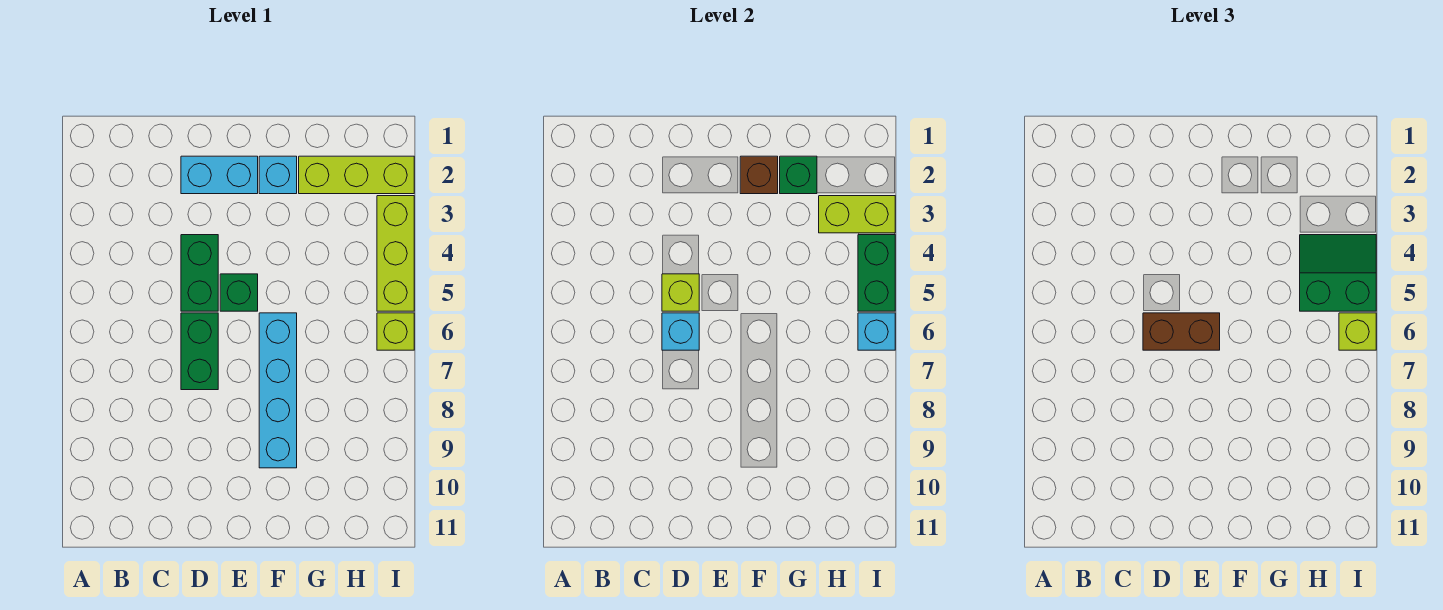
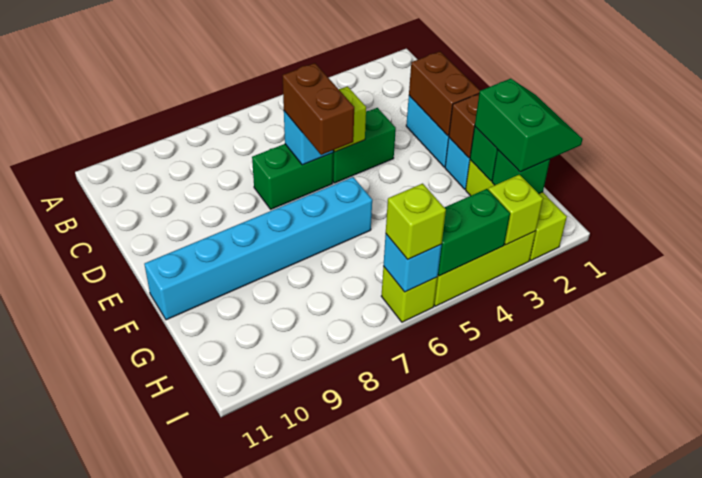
none -> brown 1x2 brick [409,51,480,136]
green 1x1 brick [220,274,258,311] -> green 1x1 brick moved to [492,150,550,194]
cyan 1x4 brick [259,313,297,468] -> cyan 1x6 brick [144,177,372,320]
lime 1x2 brick [819,196,895,233] -> lime 1x1 brick [488,174,543,245]
green 2x2 slope [1300,235,1376,311] -> green 2x2 slope moved to [475,79,583,172]

